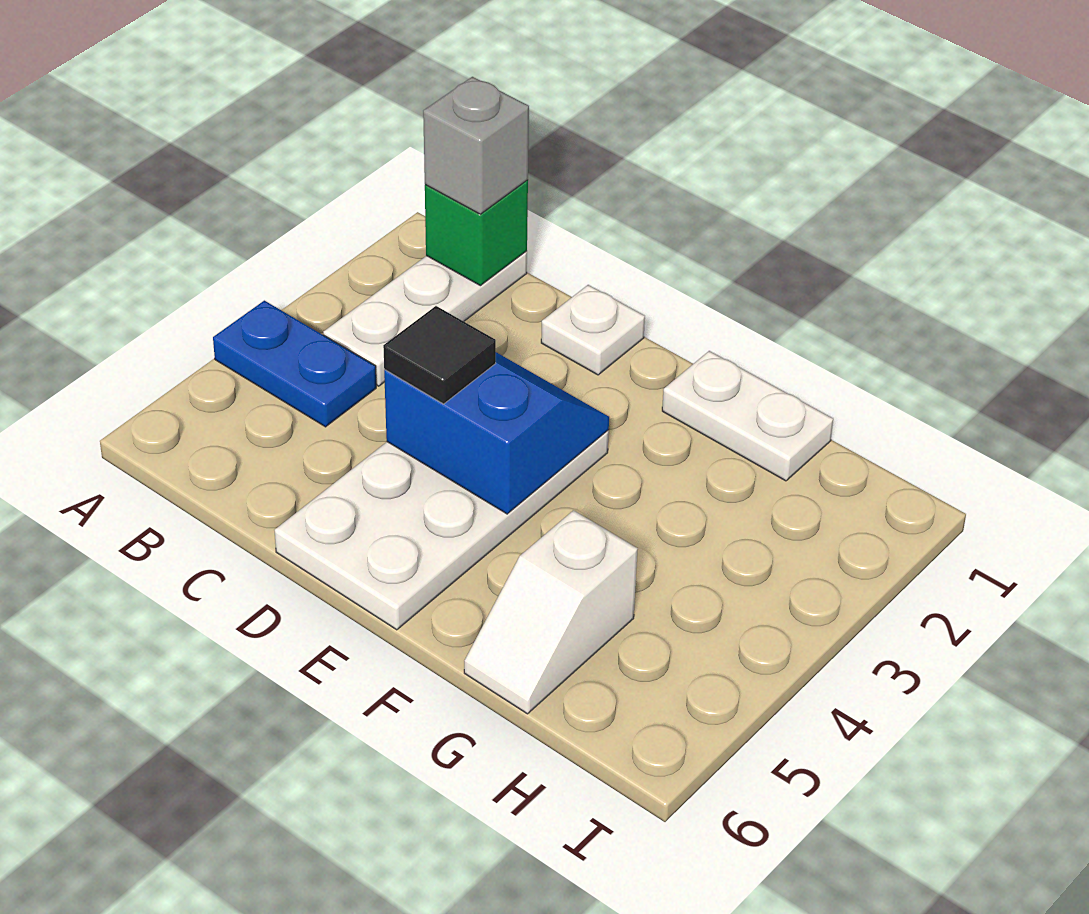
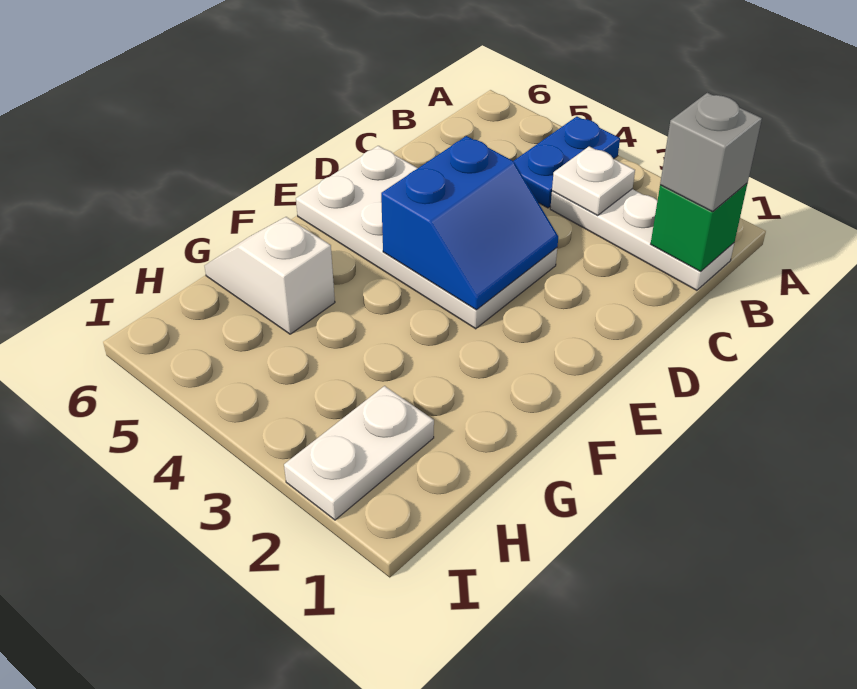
white 1x1 plate [541,285,645,375] -> white 1x1 plate moved to [552,146,635,215]
black 1x1 tile [383,306,496,404] -> none
white 1x2 plate [662,351,833,481] -> white 1x2 plate moved to [284,386,434,520]

